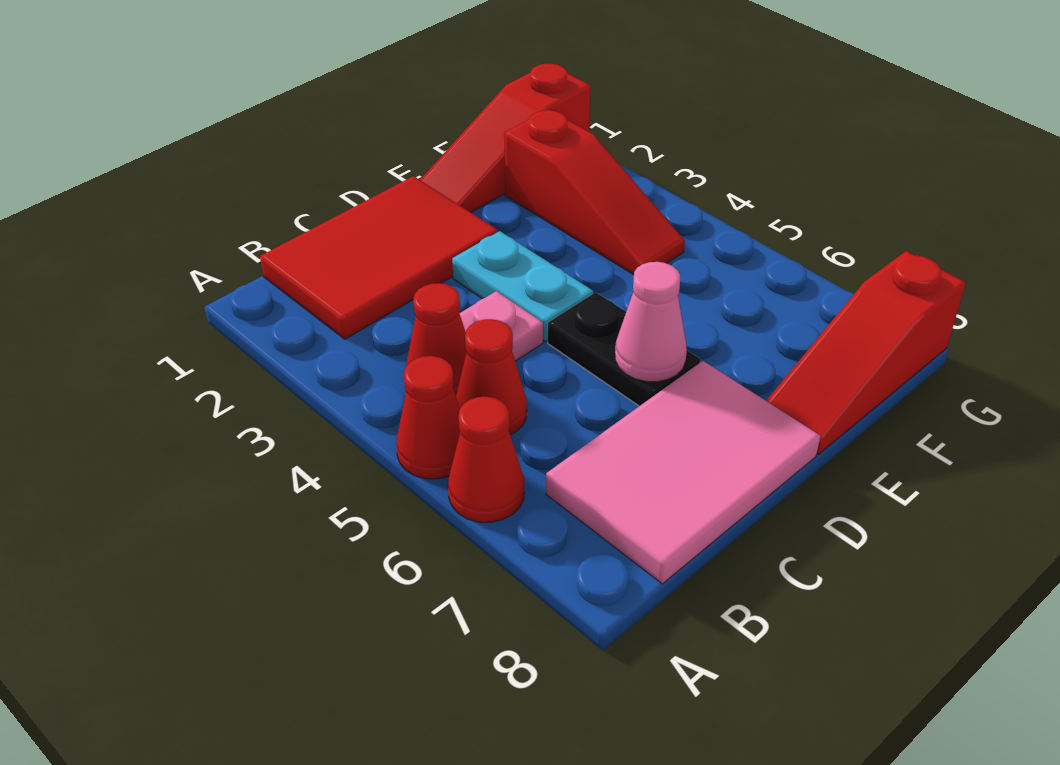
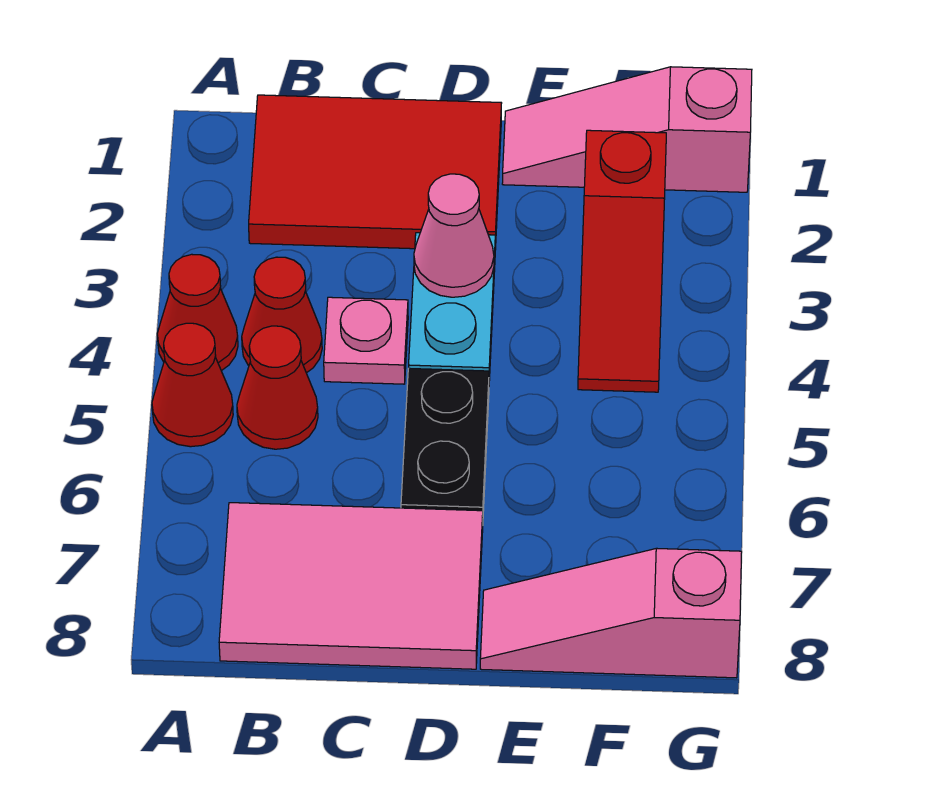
red 1x1 cone [448,397,524,522] -> red 1x1 cone moved to [157,254,238,371]
pink 1x1 cone [615,262,687,382] -> pink 1x1 cone moved to [414,174,494,297]
red 1x3 slope [420,64,590,212] -> pink 1x3 slope [502,67,752,192]
red 1x3 slope [766,251,966,454] -> pink 1x3 slope [480,548,742,678]

